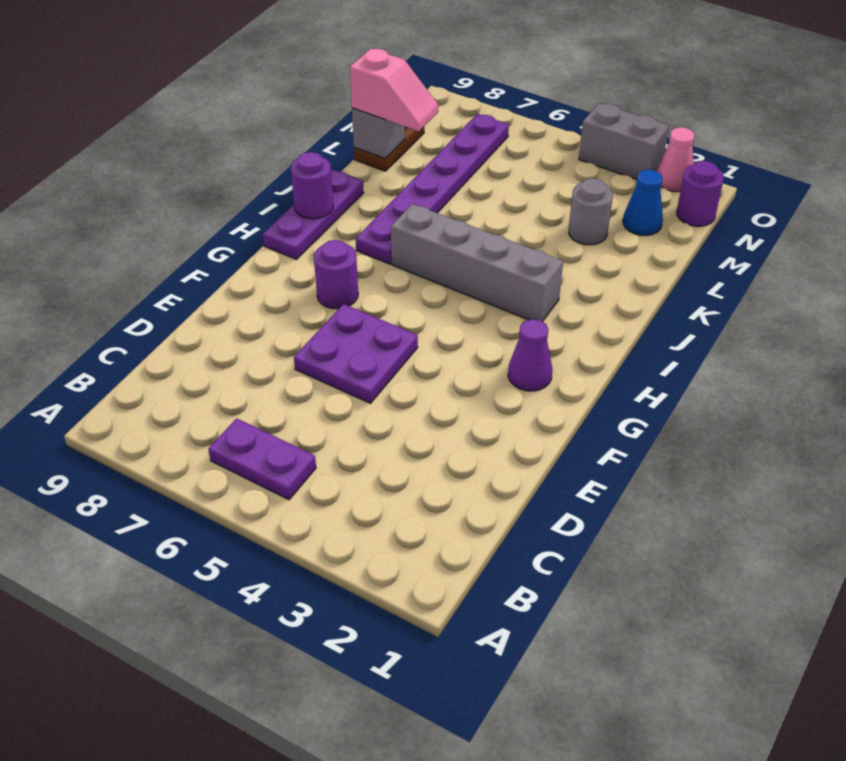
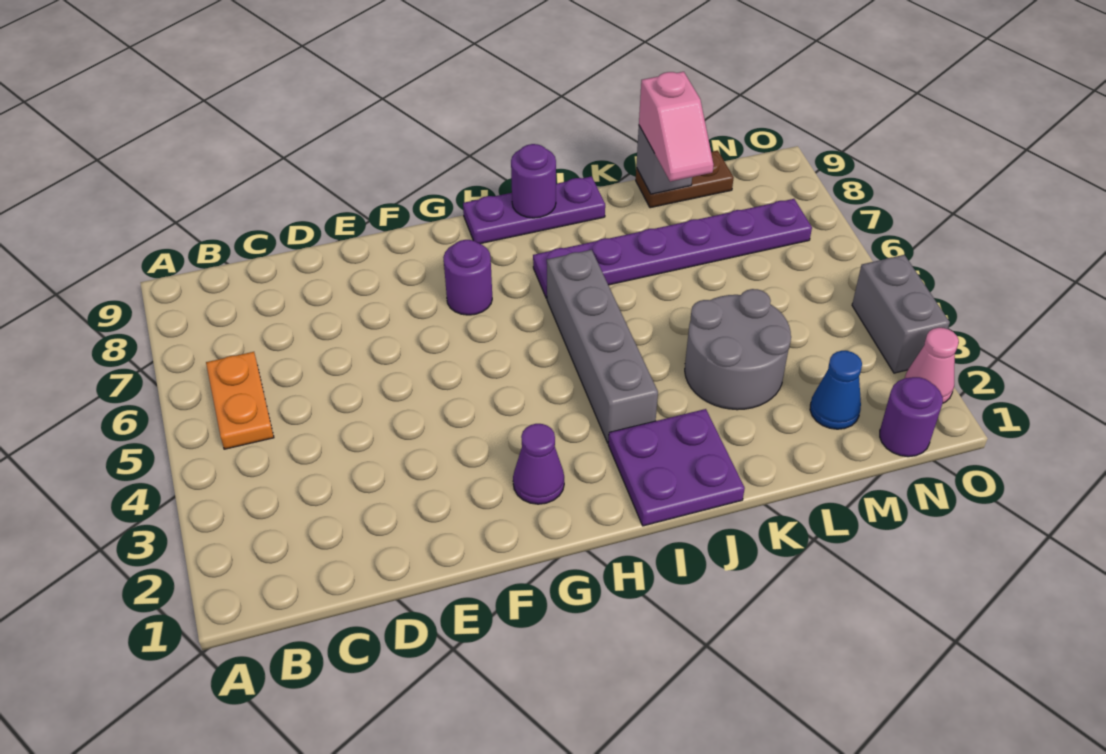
purple 1x2 plate [208,418,316,500] -> orange 1x2 plate [206,352,274,449]
purple 2x2 plate [294,304,418,403] -> purple 2x2 plate moved to [608,409,745,526]
grey 1x1 round brick [569,178,613,245] -> grey 2x2 round brick [685,289,791,410]

